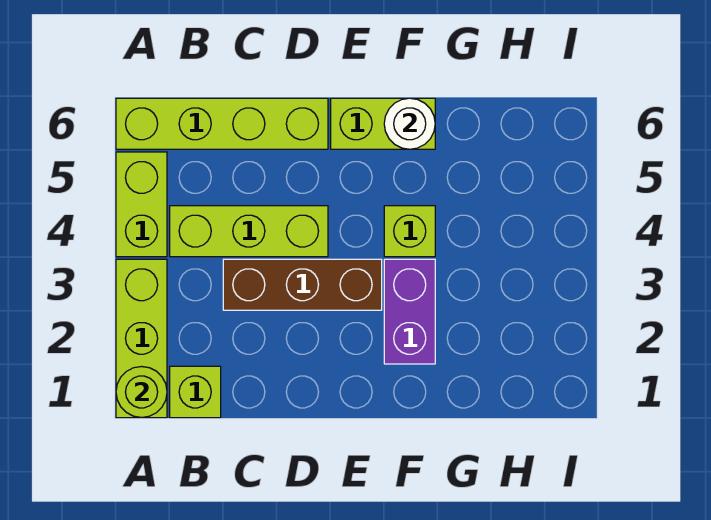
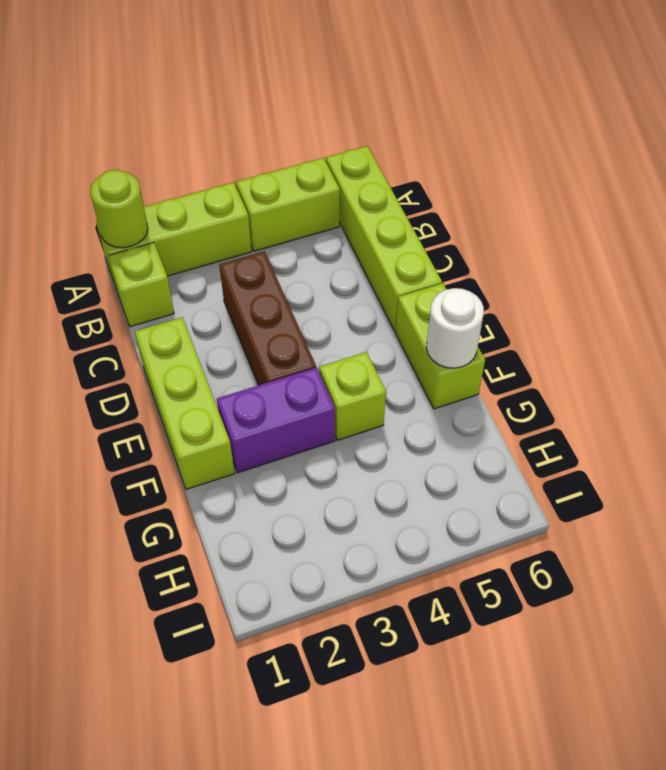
lime 1x3 brick [170,206,328,257] -> lime 1x3 brick moved to [135,317,235,489]

